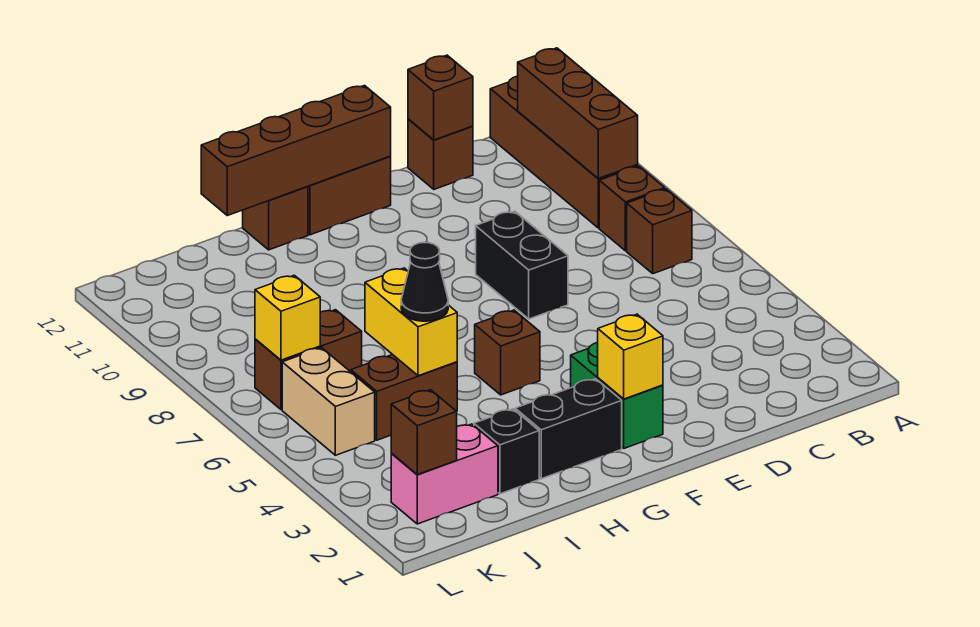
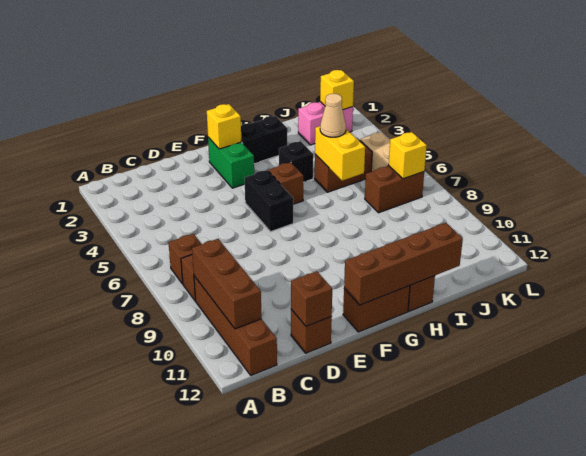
black 1x2 brick [476,211,568,319] -> black 1x2 brick moved to [244,170,294,232]
black 1x1 brick [474,409,539,494] -> black 1x1 brick moved to [279,141,313,182]
black 1x1 cone [401,243,448,321] -> tan 1x1 cone [320,94,346,137]
brown 1x1 brick [391,390,457,475] -> yellow 1x1 brick [320,70,354,110]

